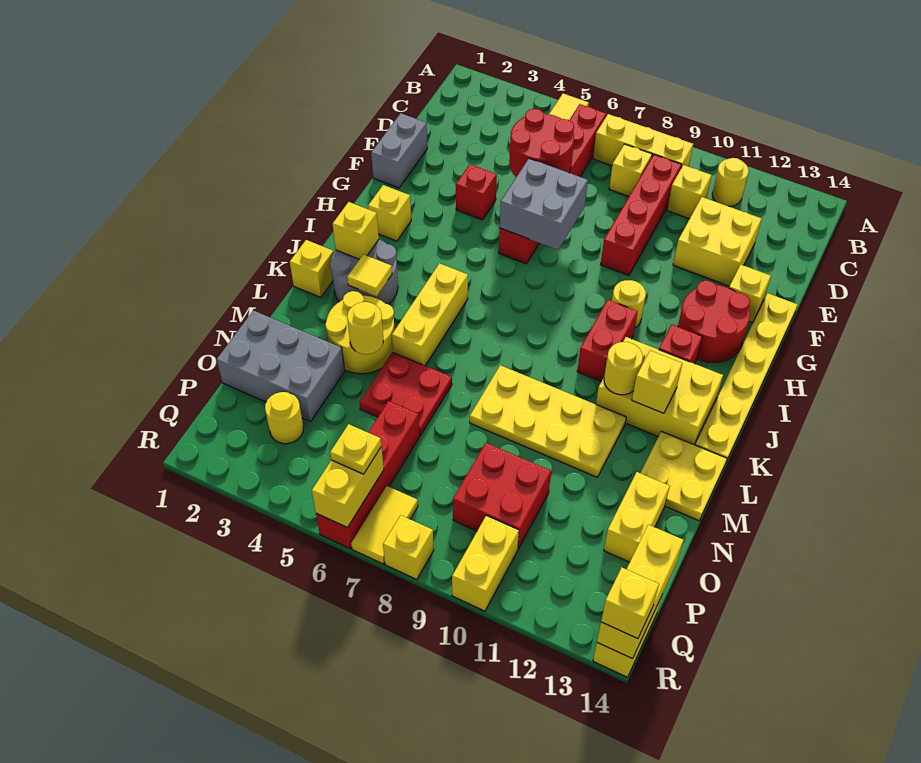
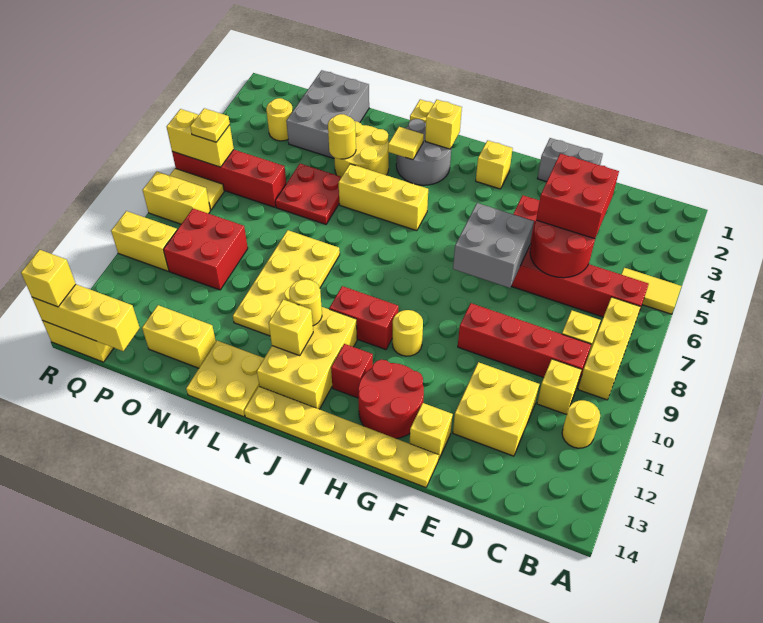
none -> red 2x2 brick [536,154,619,239]
yellow 1x1 brick [383,515,434,580] -> yellow 1x2 brick [143,172,211,224]

